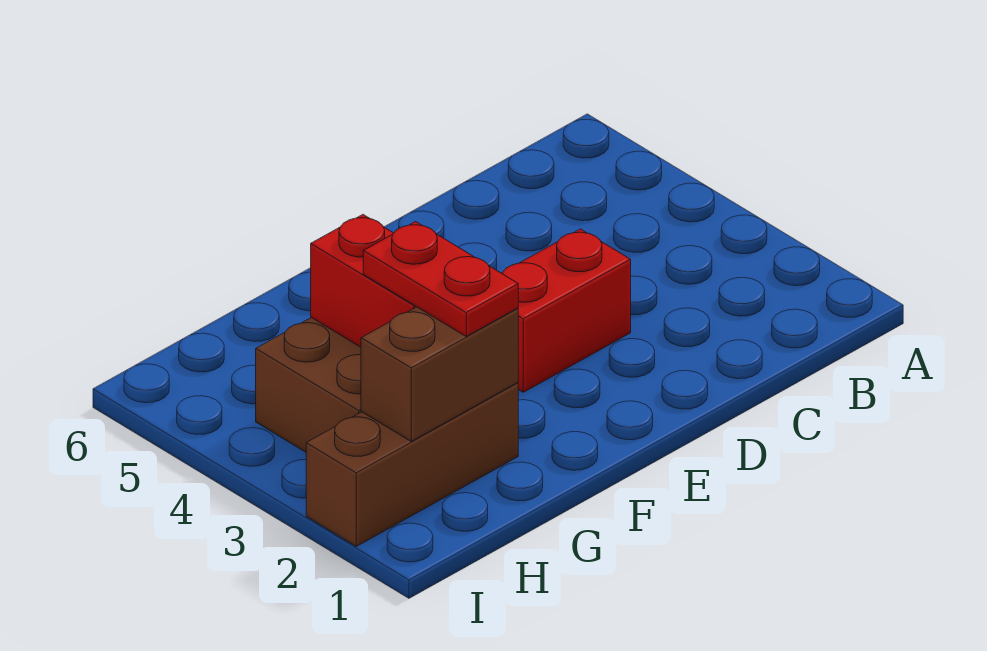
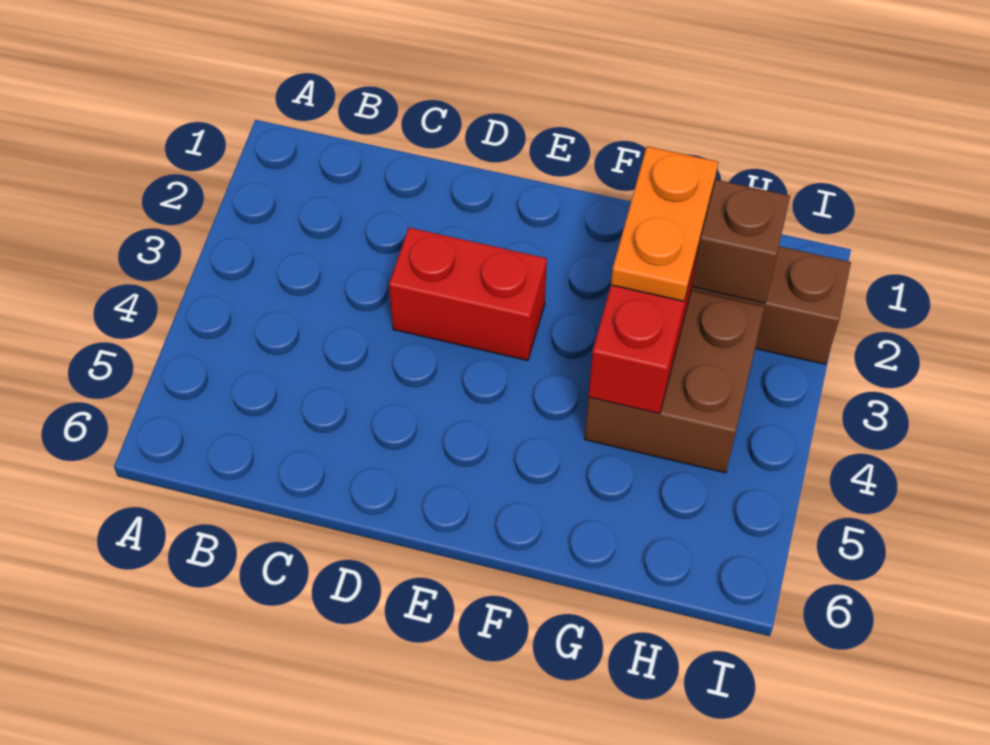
red 1x2 plate [363,222,518,336] -> orange 1x2 plate [611,146,718,301]

